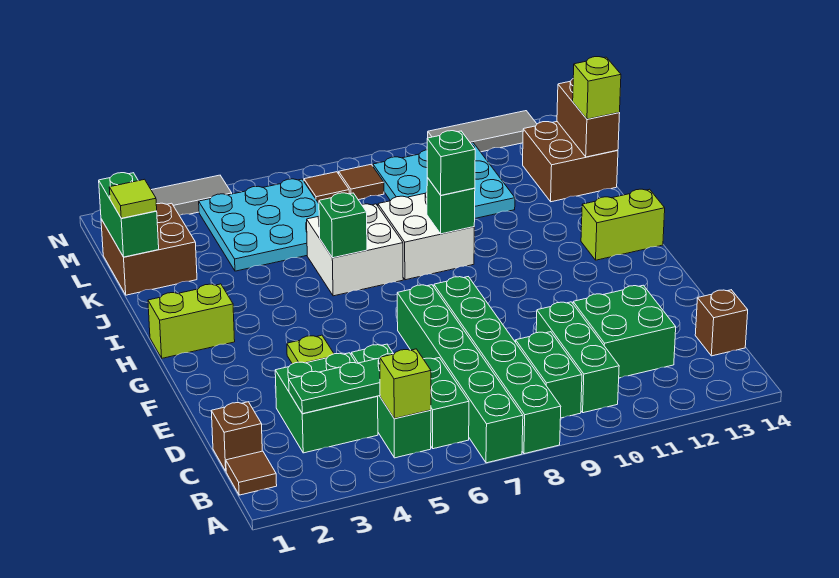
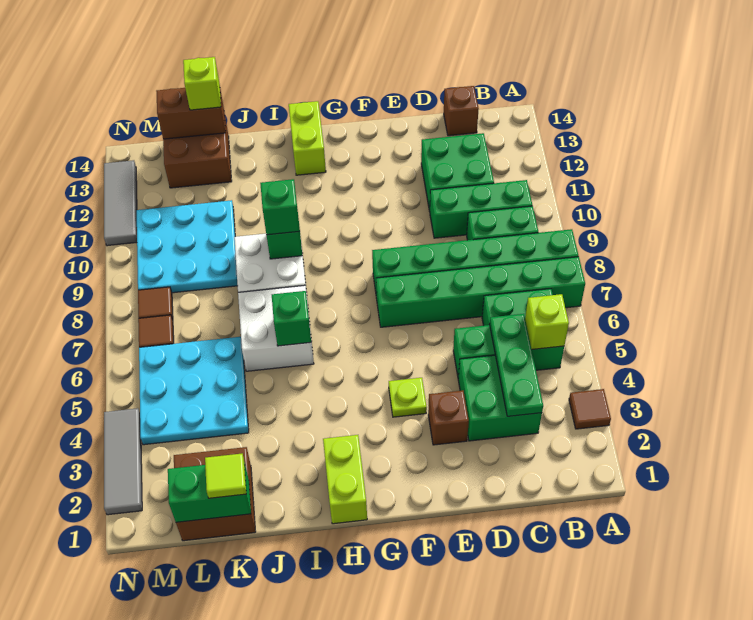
brown 1x1 tile [226,451,277,495] -> brown 1x1 tile moved to [569,389,611,429]
brown 1x1 brick [211,402,262,471] -> brown 1x1 brick moved to [428,390,469,445]

